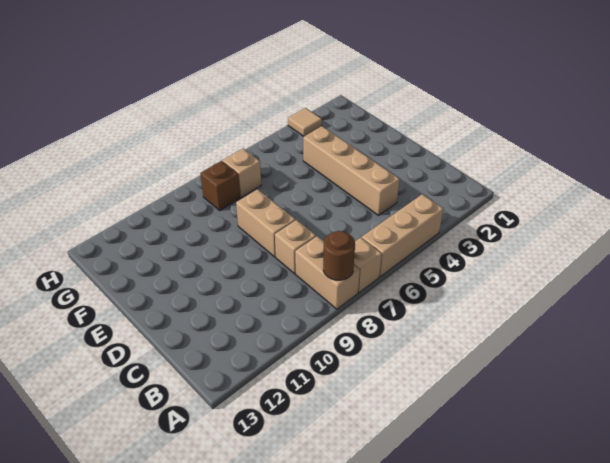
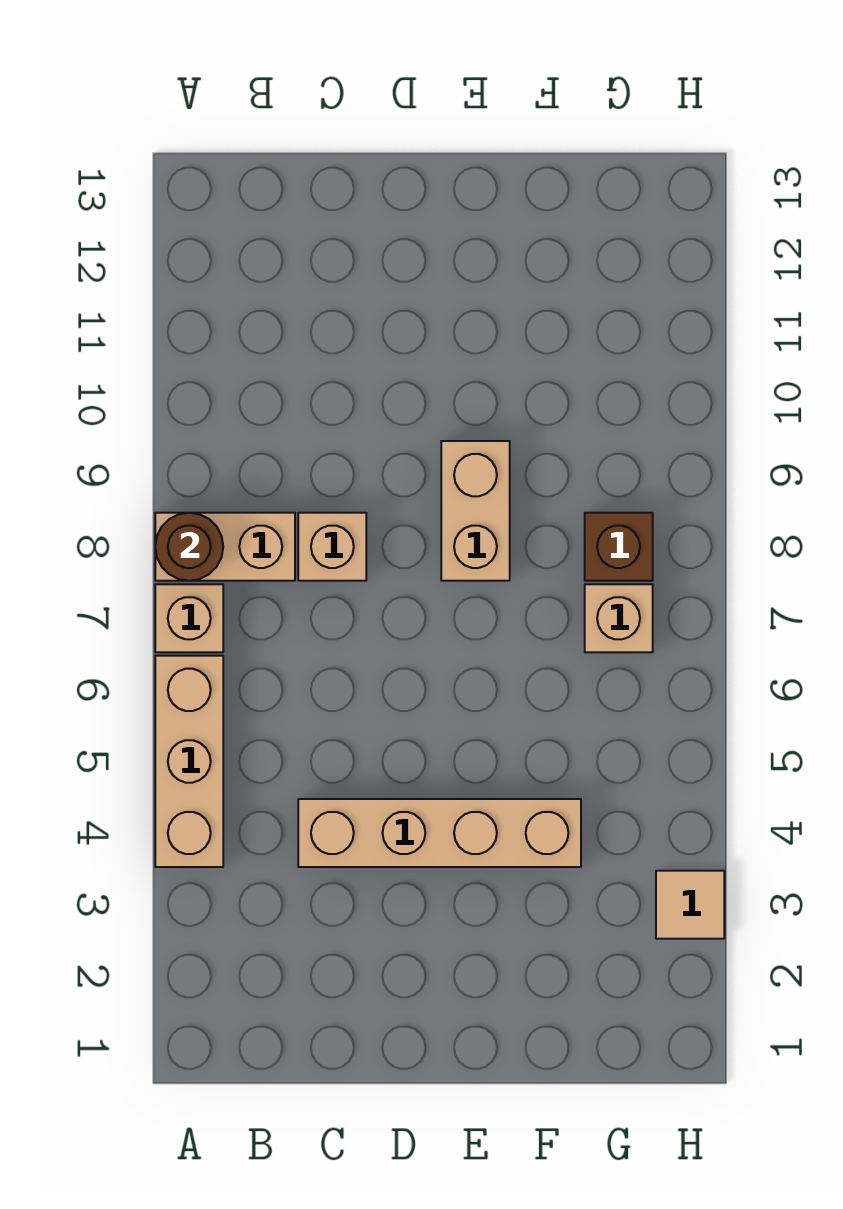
tan 1x2 brick [236,189,295,257] -> tan 1x2 brick turned to [441,441,510,581]

